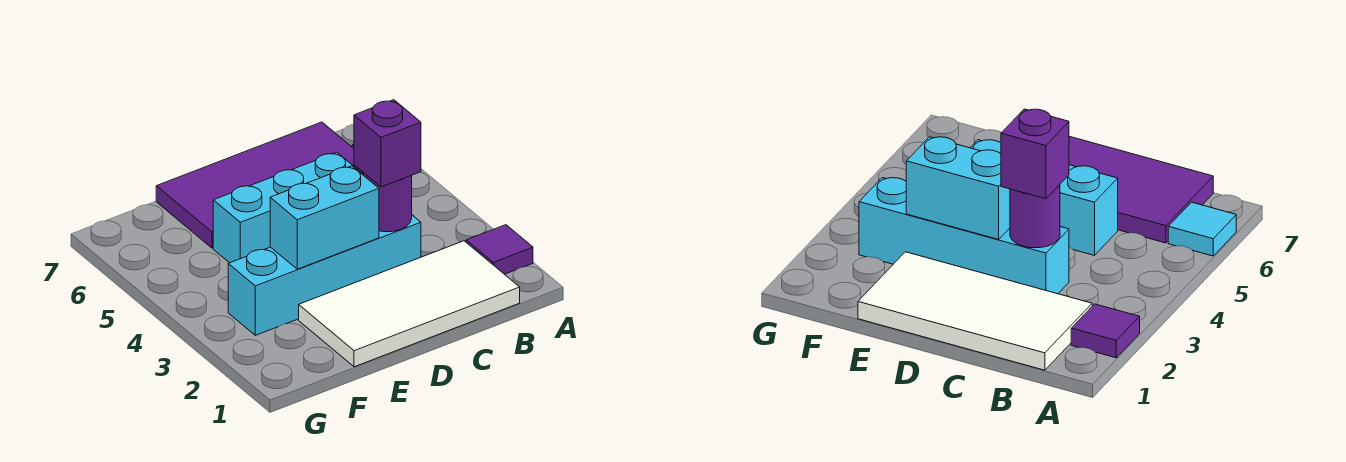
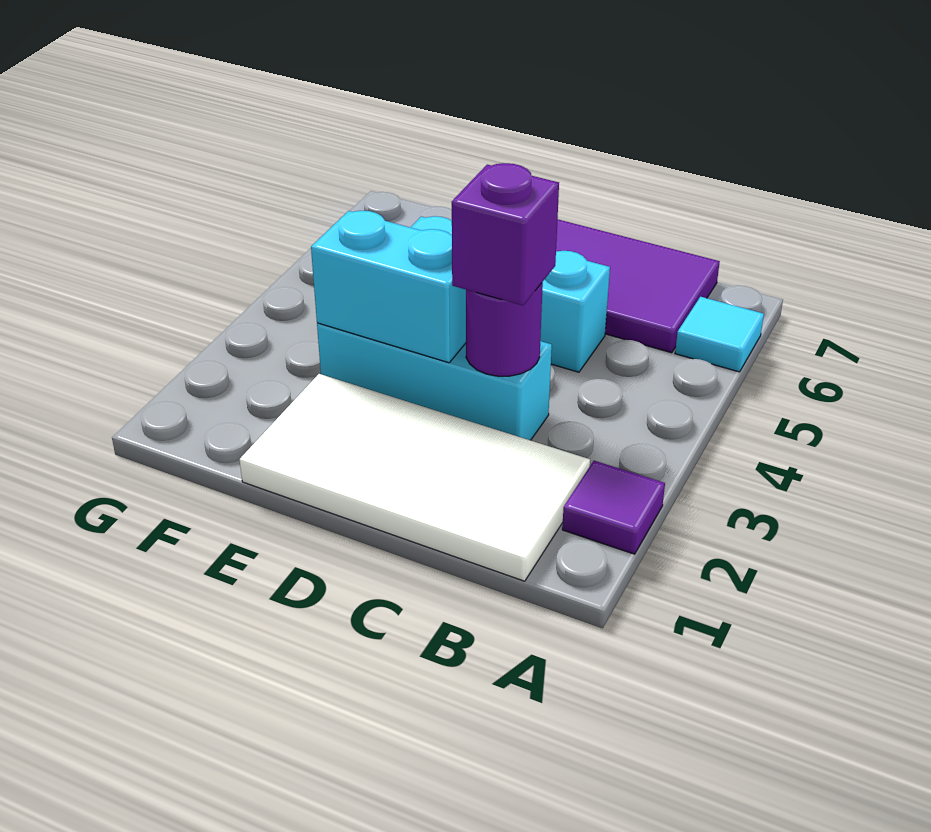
cyan 1x4 brick [228,215,421,335] -> cyan 1x3 brick [317,323,552,440]

